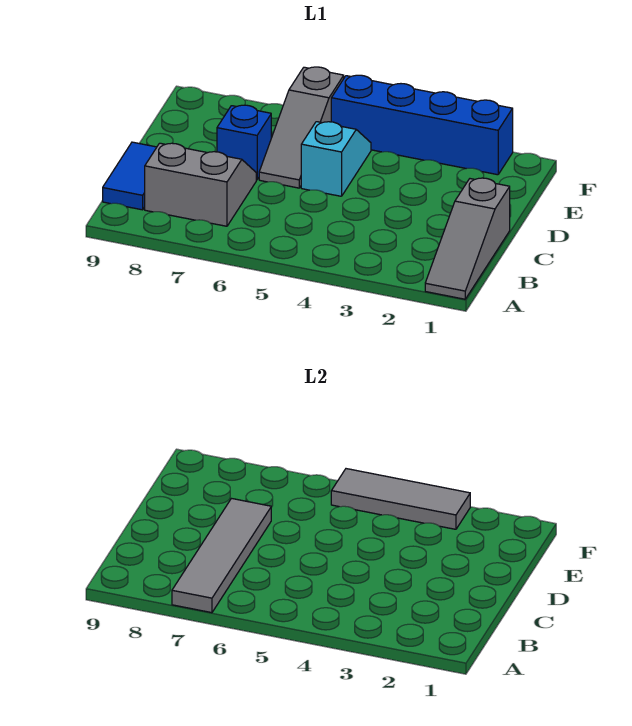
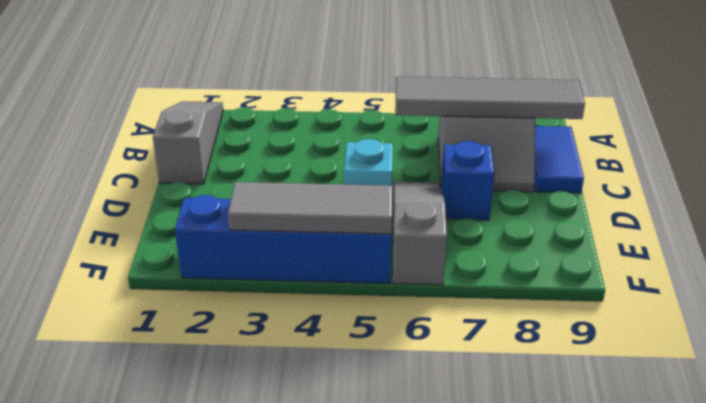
grey 1x4 tile [172,499,271,613] -> grey 1x4 tile turned to [395,77,585,119]

